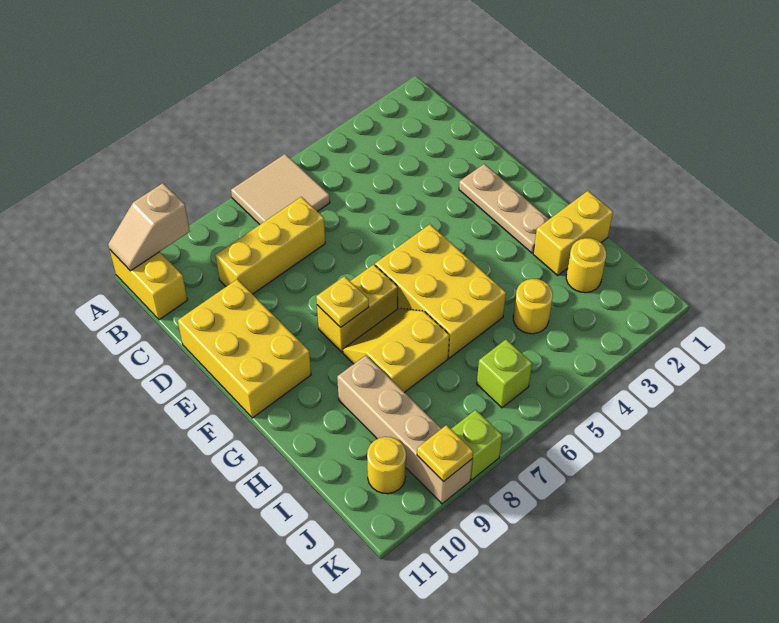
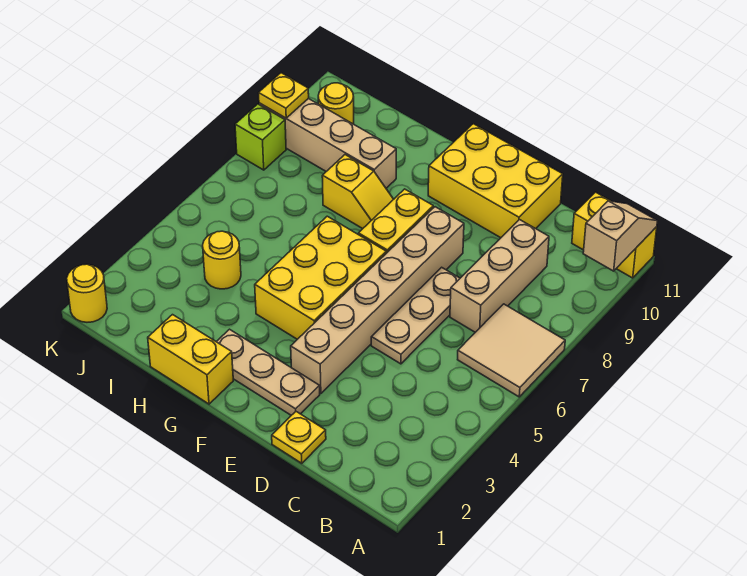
yellow 1x3 brick [215,197,325,294] -> tan 1x3 brick [450,220,549,332]
none -> tan 1x3 plate [371,267,460,364]
none -> tan 1x6 brick [291,207,464,393]
yellow 2x3 brick [375,224,506,358] -> yellow 2x3 brick turned to [255,216,386,339]
yellow 1x1 plate [316,276,369,327] -> yellow 1x1 plate moved to [272,412,326,463]
yellow 2x2 slope [343,308,449,393] -> yellow 1x2 slope [322,155,393,229]
yellow 1x2 brick [533,191,613,275] -> yellow 1x2 brick turned to [148,315,233,404]
yellow 1x1 round brick [566,238,606,293] -> yellow 1x1 round brick moved to [67,264,107,322]
lime 1x1 brick [477,339,532,408] -> none

